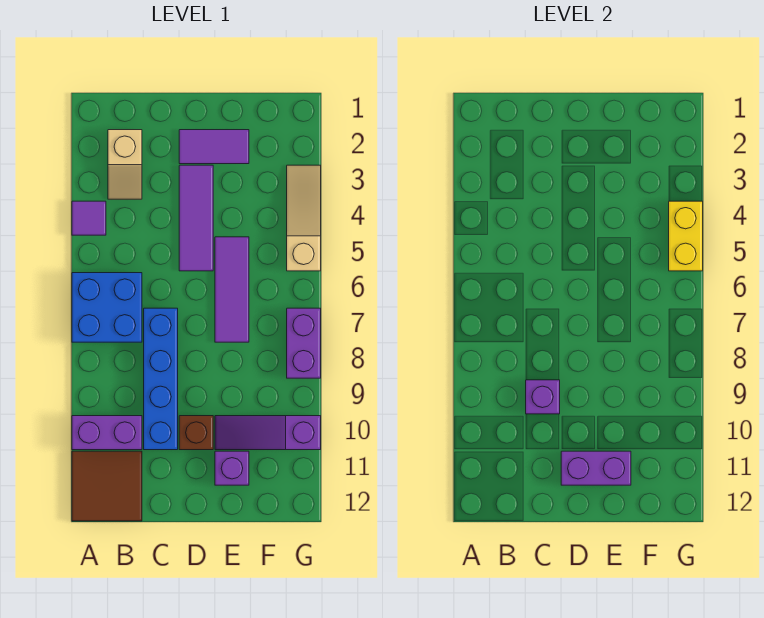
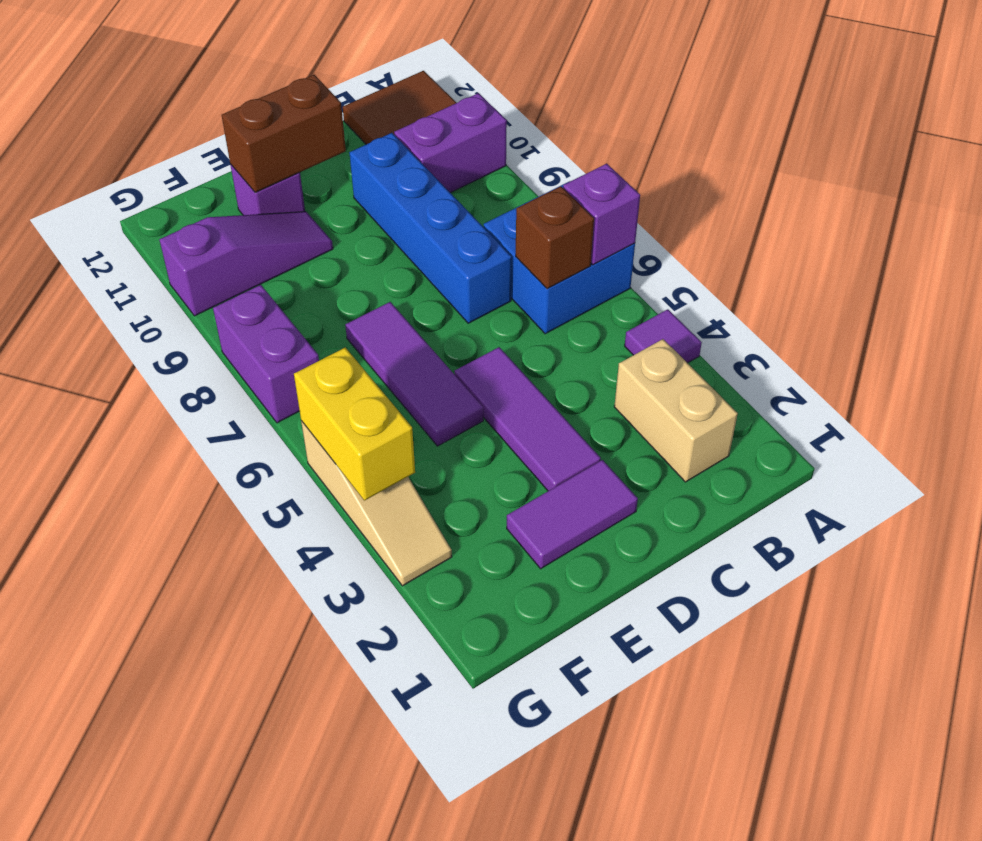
tan 1x2 slope [108,130,142,199] -> tan 1x2 brick [614,339,738,482]
purple 1x1 brick [526,380,560,414] -> purple 1x1 brick moved to [563,164,640,265]
brown 1x1 brick [179,416,213,450] -> brown 1x1 brick moved to [516,186,594,289]
purple 1x2 brick [561,451,631,485] -> brown 1x2 brick [222,75,346,192]

